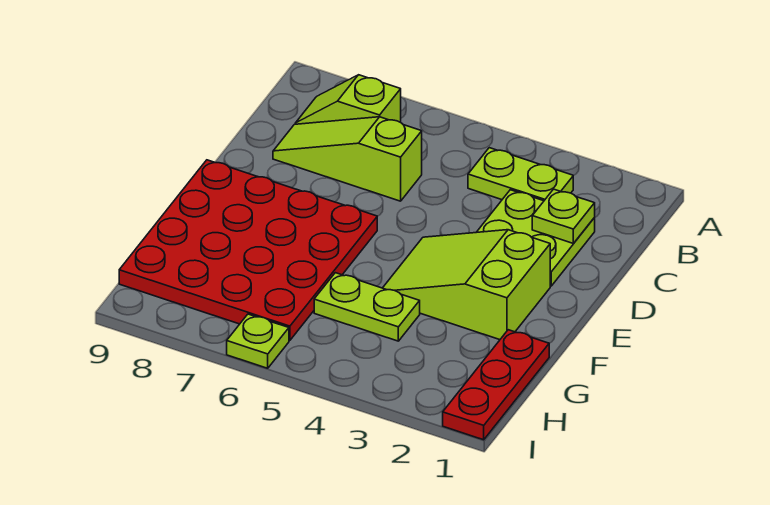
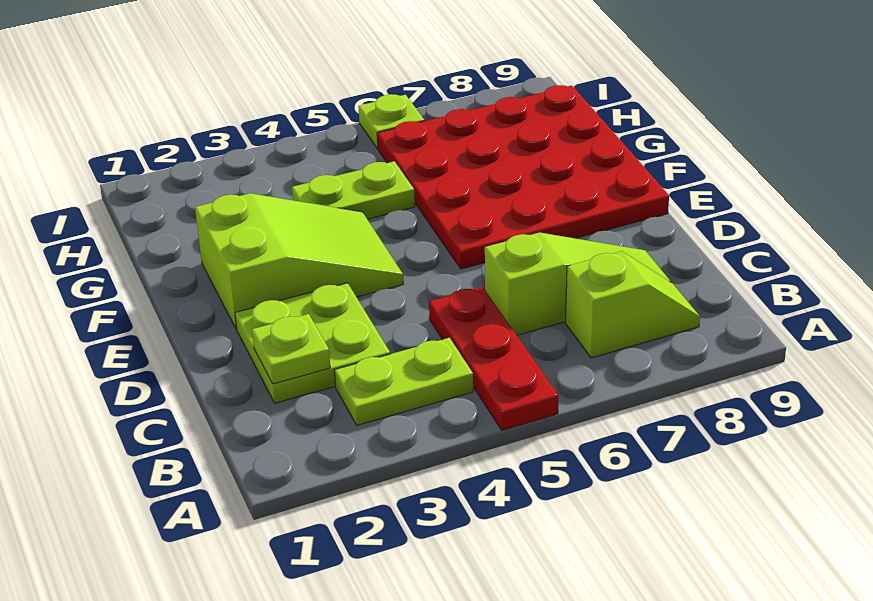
red 1x3 plate [443,330,549,440] -> red 1x3 plate moved to [429,287,559,430]

